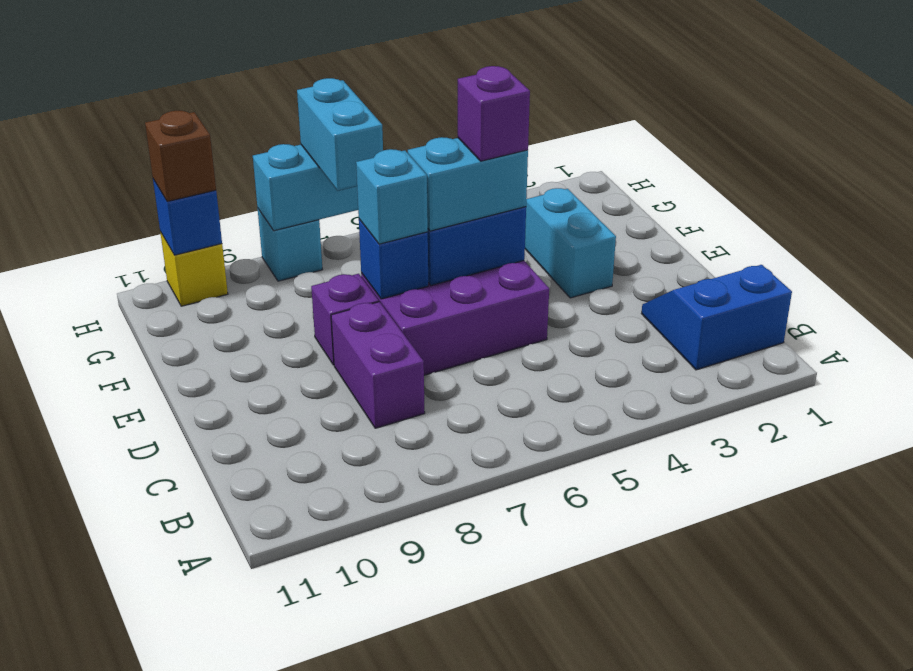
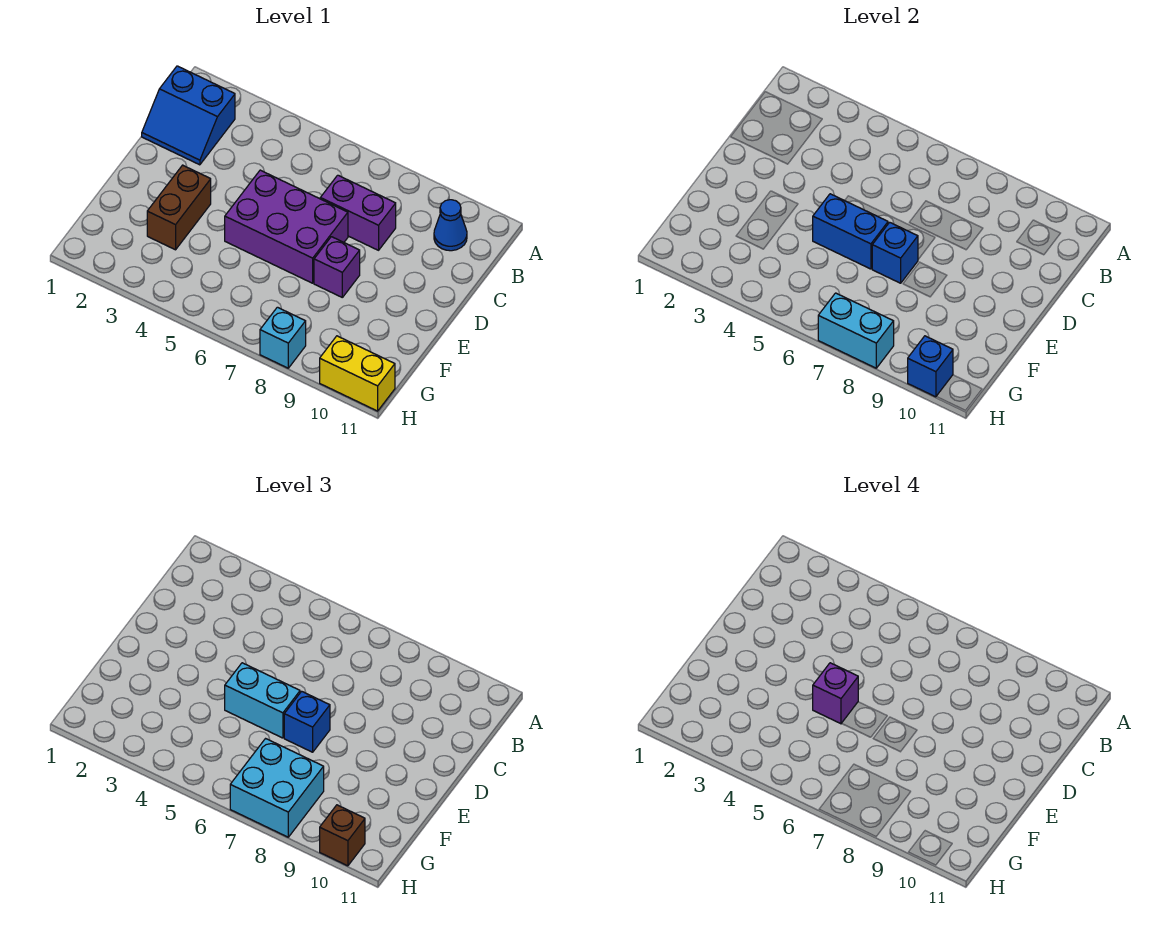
none -> blue 1x1 cone [434,200,467,251]
purple 1x2 brick [331,302,425,428] -> purple 1x2 brick turned to [320,175,396,250]
cyan 1x2 brick [525,188,616,298] -> brown 1x2 brick [147,165,211,250]
cyan 1x1 brick [356,149,428,244] -> blue 1x1 brick [284,691,330,752]
cyan 1x2 brick [297,78,383,191] -> cyan 2x2 brick [230,739,324,837]
yellow 1x1 brick [160,232,228,306] -> yellow 1x2 brick [320,336,395,411]

